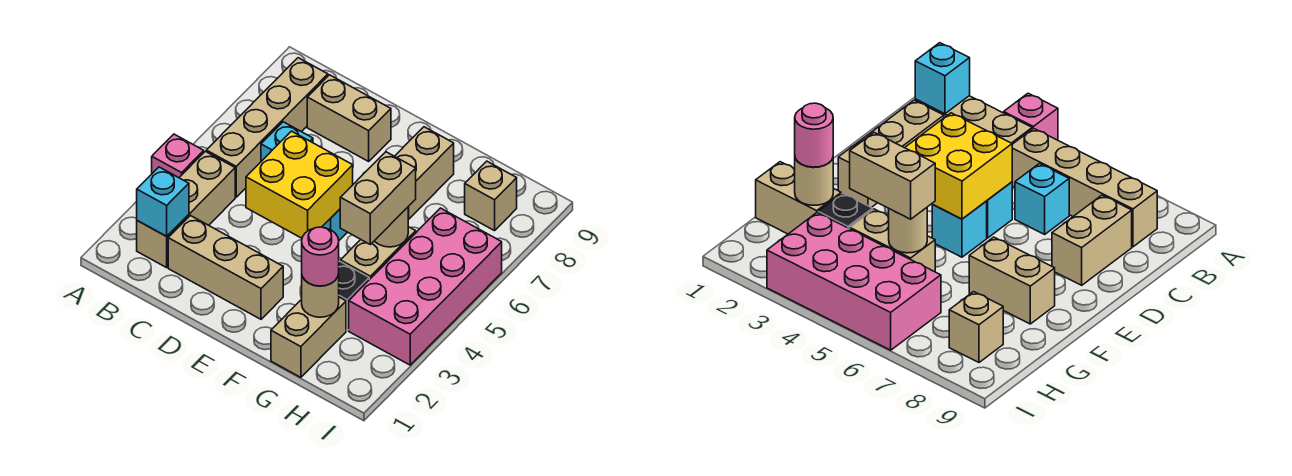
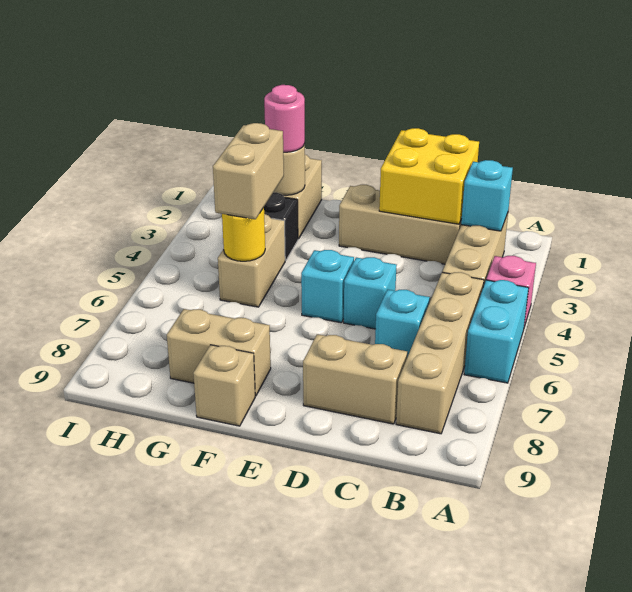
none -> cyan 1x2 brick [464,280,529,383]
yellow 2x2 brick [246,131,353,238] -> yellow 2x2 brick moved to [379,128,479,224]
tan 1x2 brick [395,127,454,219] -> tan 1x2 brick turned to [167,309,271,396]
tan 1x1 round brick [375,207,408,247] -> yellow 1x1 round brick [222,208,265,261]
pink 2x4 brick [349,208,502,365] -> none
tan 1x1 brick [465,161,517,231] -> tan 1x1 brick moved to [193,345,255,426]

